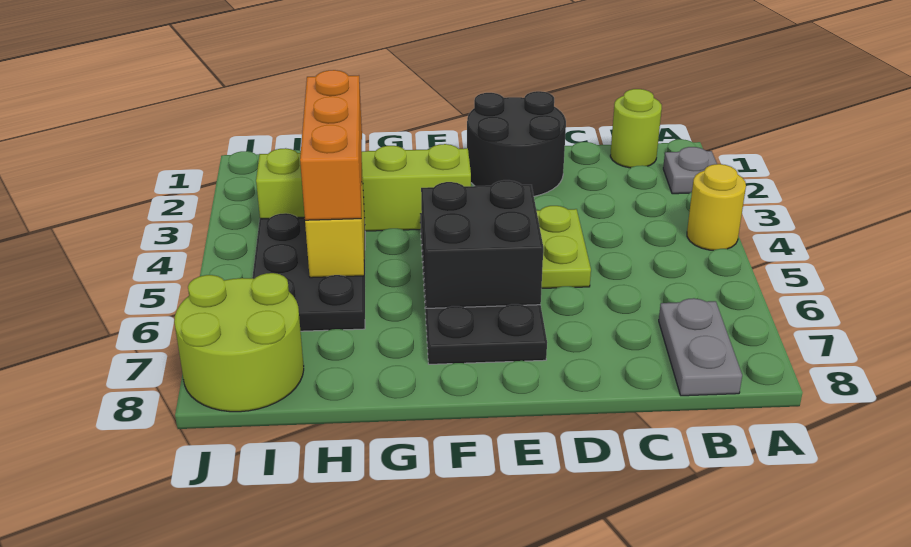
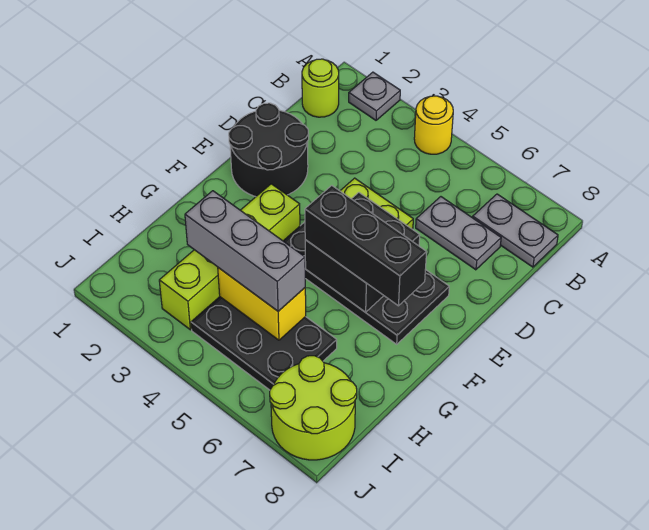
none -> grey 1x2 plate [416,197,501,270]
none -> black 1x3 brick [305,186,427,306]
orange 1x3 brick [300,70,362,220] -> grey 1x3 brick [185,191,305,311]

